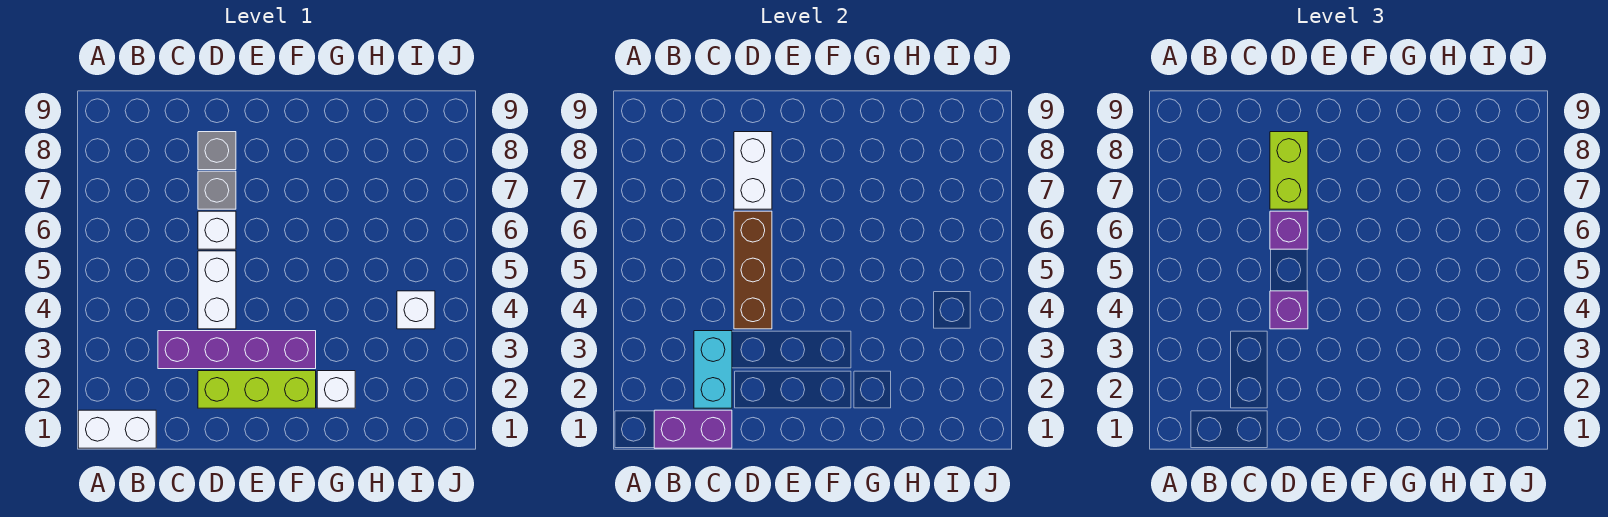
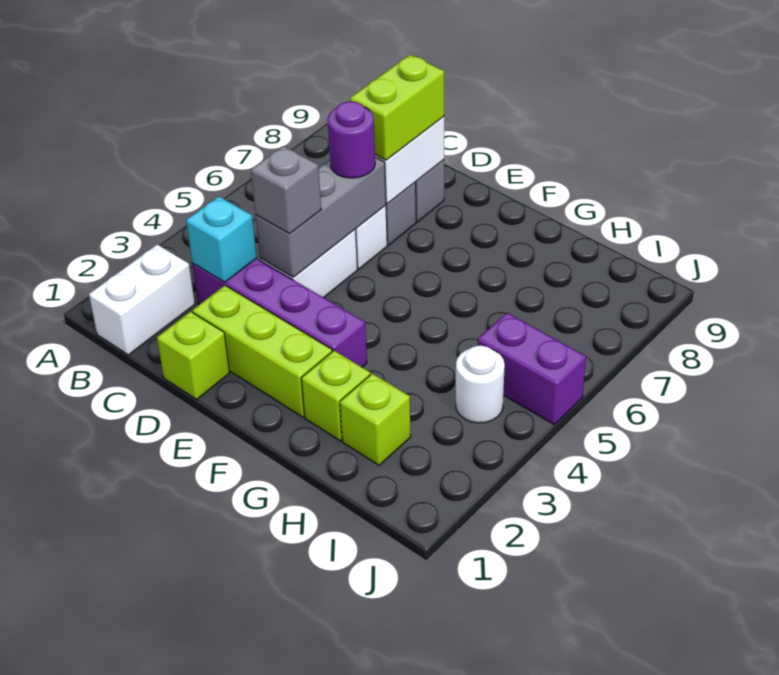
white 1x2 brick [78,410,156,448] -> white 1x2 brick turned to [89,245,195,355]
purple 1x2 brick [654,410,732,448] -> purple 1x2 brick moved to [478,313,586,424]
cyan 1x2 brick [694,331,732,408] -> cyan 1x1 brick [186,196,257,282]
none -> lime 1x1 brick [157,312,229,399]
brown 1x3 brick [734,211,772,329] -> grey 1x3 brick [256,157,386,277]
purple 1x1 brick [1270,291,1308,329] -> grey 1x1 brick [251,146,321,234]
purple 1x1 brick [1270,211,1308,249] -> purple 1x1 round brick [328,102,375,178]
white 1x1 brick [317,371,355,408] -> lime 1x1 brick [301,351,370,441]
none -> lime 1x1 brick [340,374,411,465]
white 1x1 brick [397,291,435,329] -> white 1x1 round brick [456,346,505,423]

